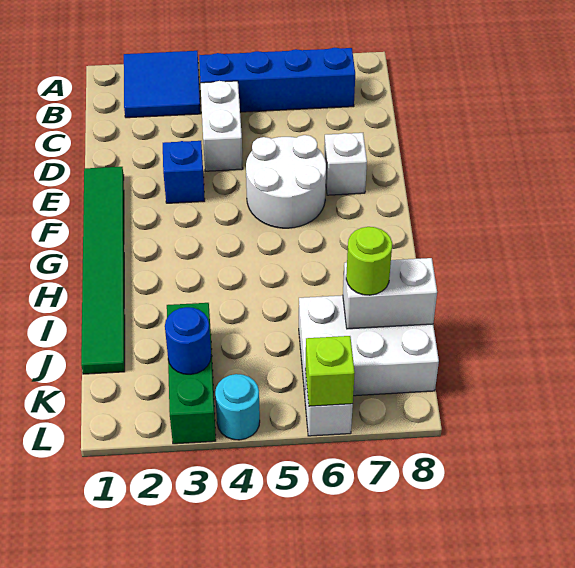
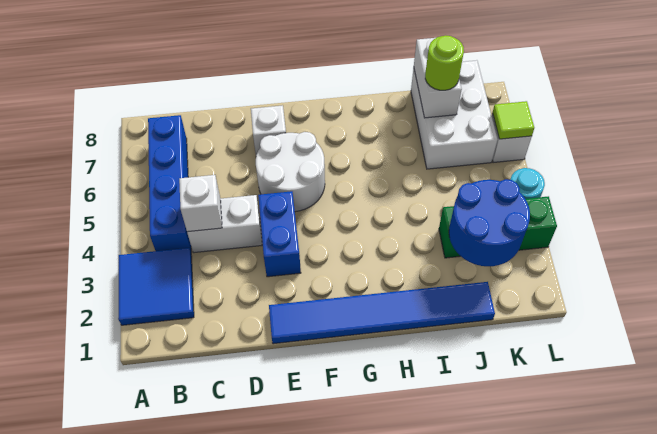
none -> white 1x1 brick [179,175,222,232]
green 1x6 tile [81,167,125,374] -> blue 1x6 tile [269,282,495,344]
blue 1x1 brick [163,141,205,203] -> blue 1x2 brick [258,191,301,277]
blue 1x1 round brick [165,307,211,374] -> blue 2x2 round brick [449,179,530,266]
lime 1x1 brick [305,336,355,406] -> lime 1x1 tile [493,101,534,139]

